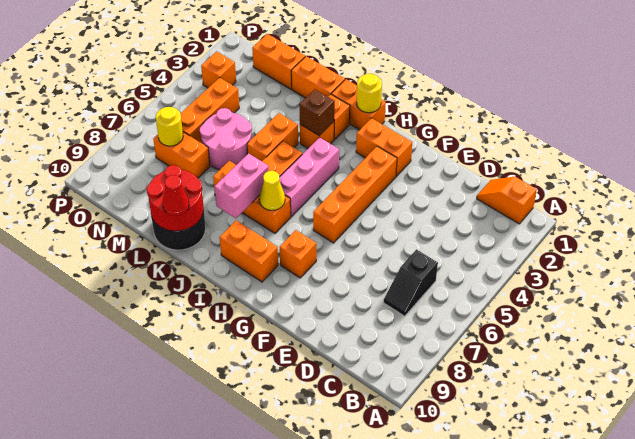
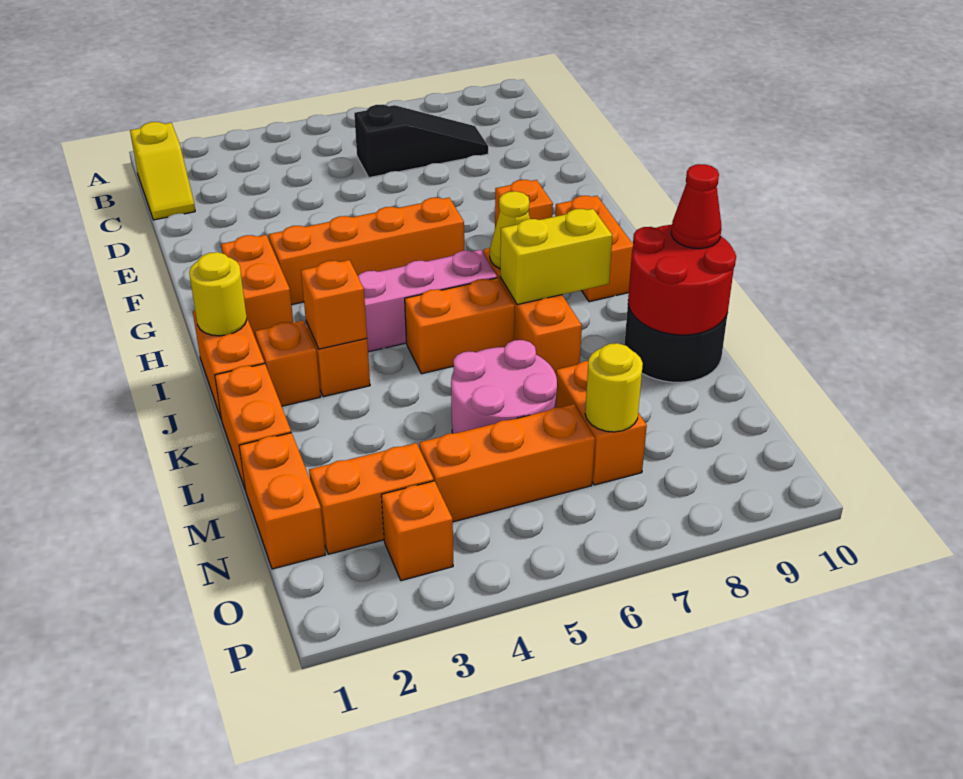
orange 1x2 slope [477,177,537,224] -> yellow 1x2 slope [130,122,195,220]
black 1x2 slope [383,249,438,316] -> black 1x3 slope [354,104,488,178]
brown 1x1 brick [299,89,335,136] -> orange 1x1 brick [301,260,367,349]
pink 1x2 brick [215,153,269,218] -> yellow 1x2 brick [500,209,612,305]
orange 1x2 brick [247,113,298,161] -> orange 1x2 brick moved to [309,443,434,554]

